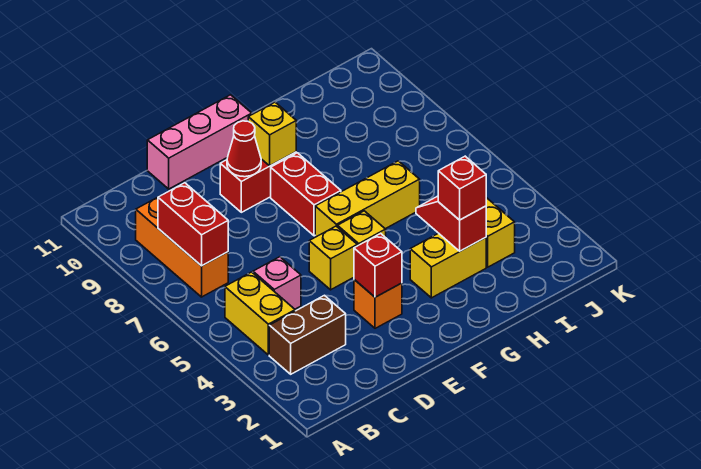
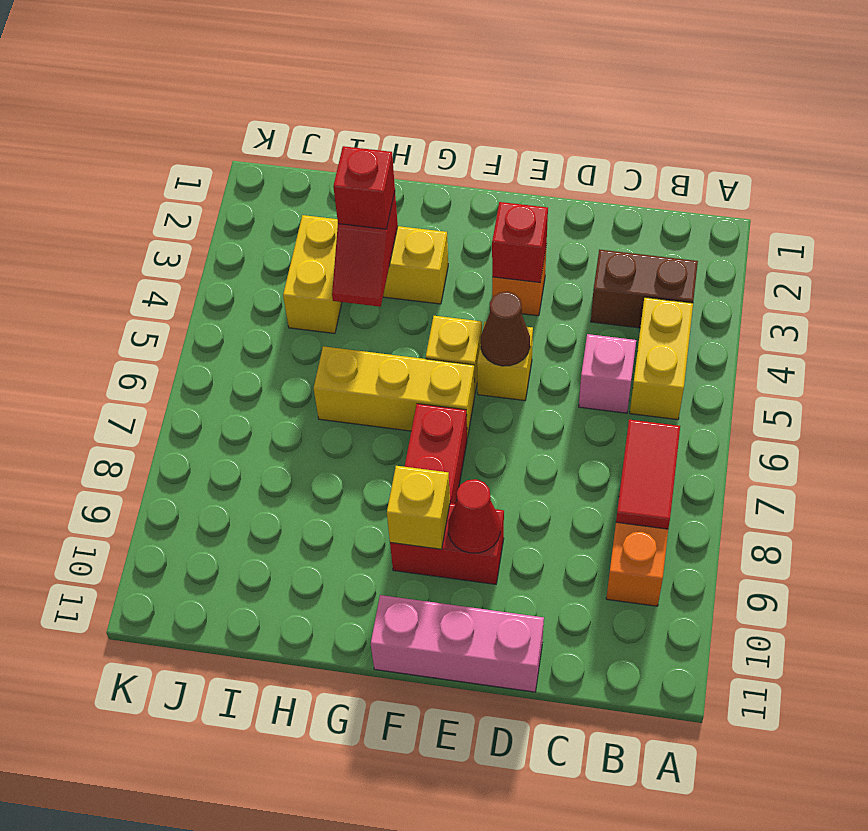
red 1x2 brick [158,183,228,266] -> red 1x2 tile [616,420,680,529]
none -> brown 1x1 cone [481,292,530,366]

